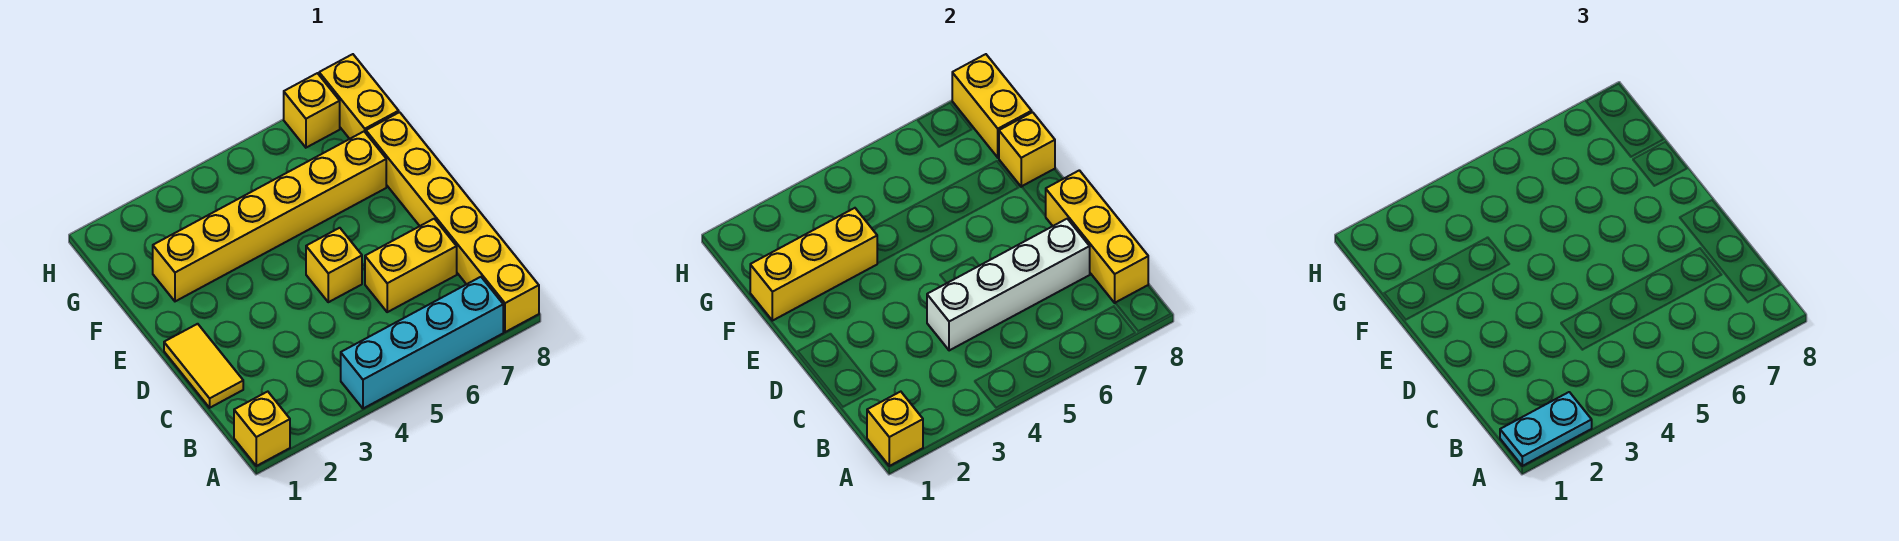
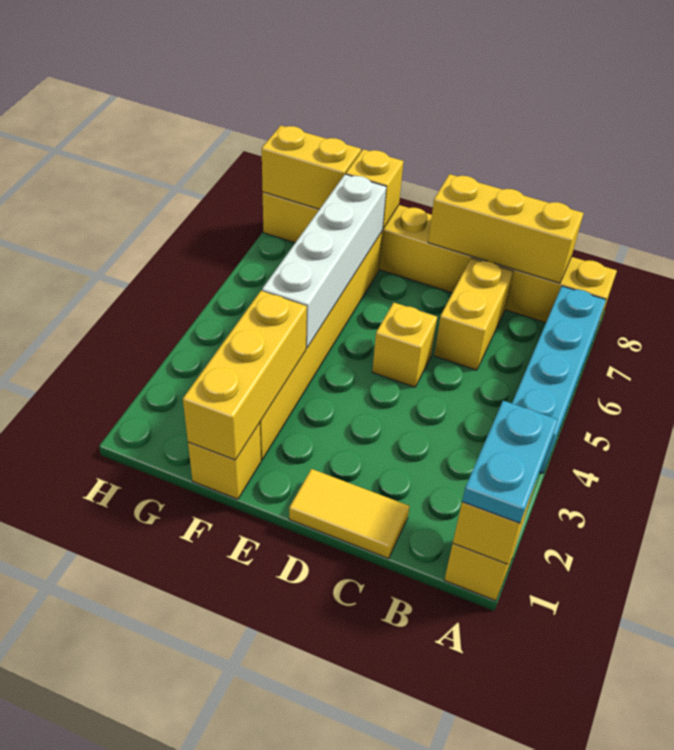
white 1x4 brick [927,219,1090,351] -> white 1x4 brick moved to [262,174,386,348]
yellow 1x1 brick [284,73,340,148] -> yellow 1x1 brick moved to [188,423,261,499]

